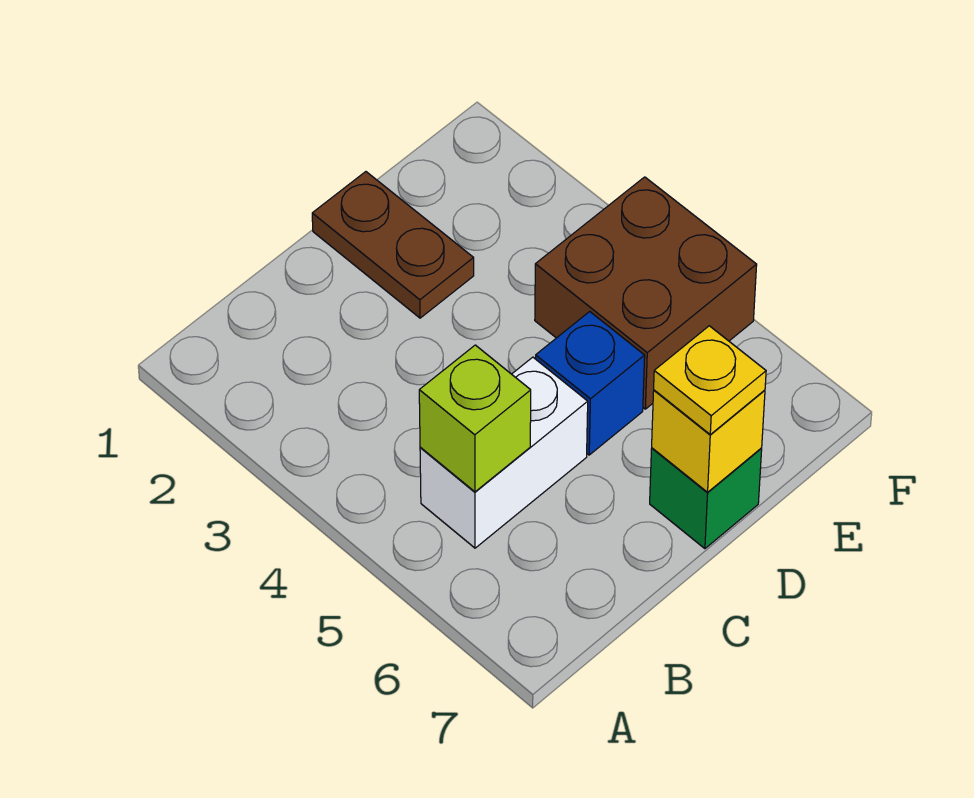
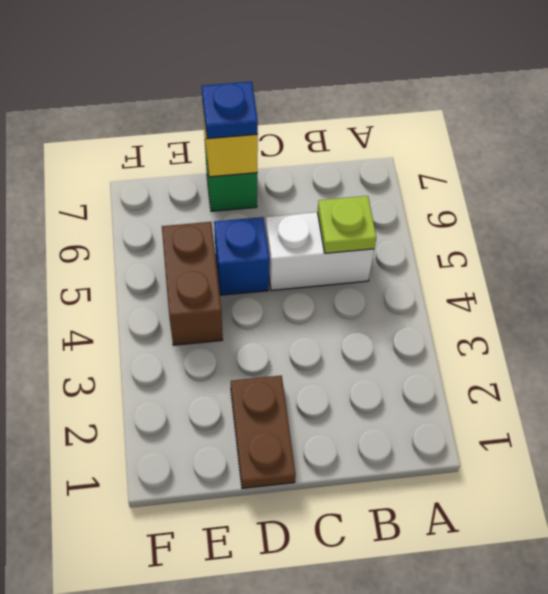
lime 1x1 brick [419,345,531,492] -> lime 1x1 plate [318,196,376,253]
yellow 1x1 plate [654,326,766,434] -> blue 1x1 plate [202,82,258,139]
brown 2x2 brick [535,177,757,409] -> brown 1x2 brick [162,222,223,345]

